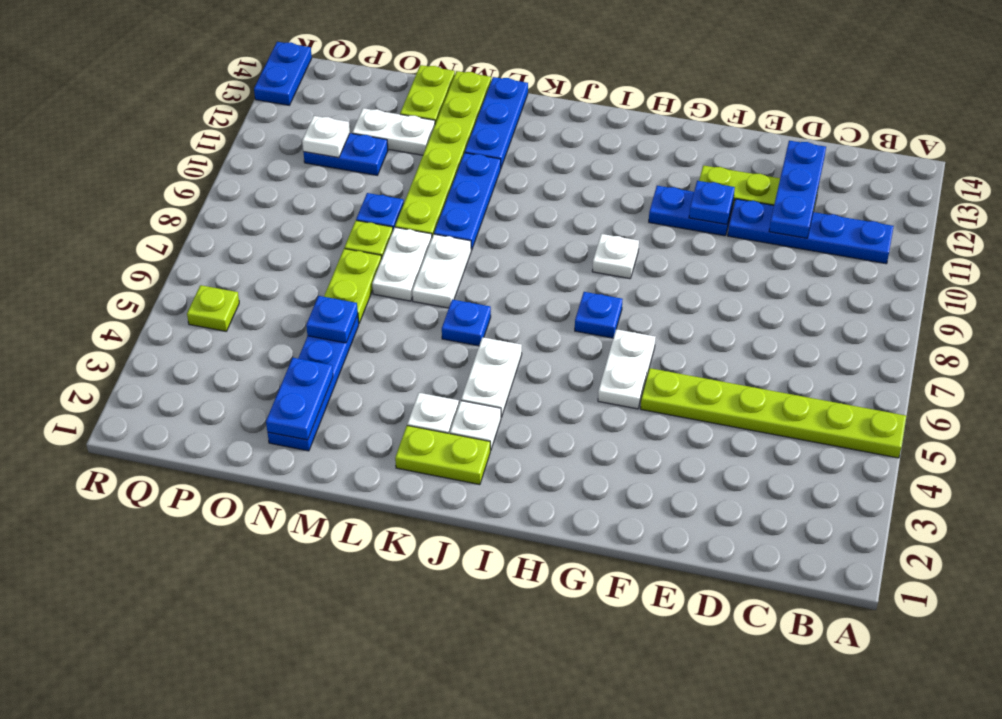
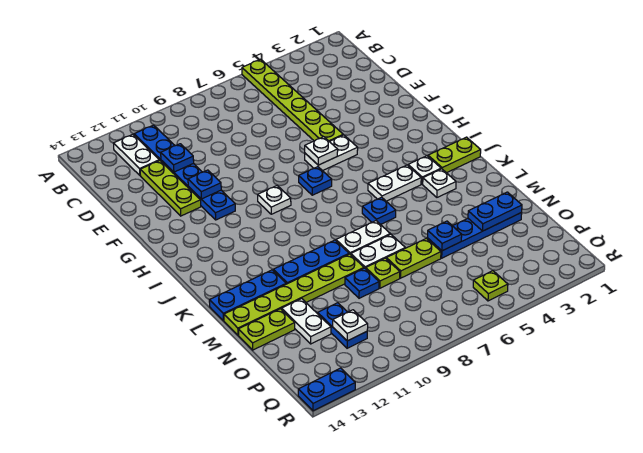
none -> white 1x2 plate [114,134,159,175]
blue 1x3 plate [769,141,826,238] -> blue 1x1 plate [161,144,194,172]
none -> white 1x1 plate [305,137,338,165]
lime 1x2 plate [395,426,490,485] -> lime 1x2 plate turned to [428,137,481,173]

